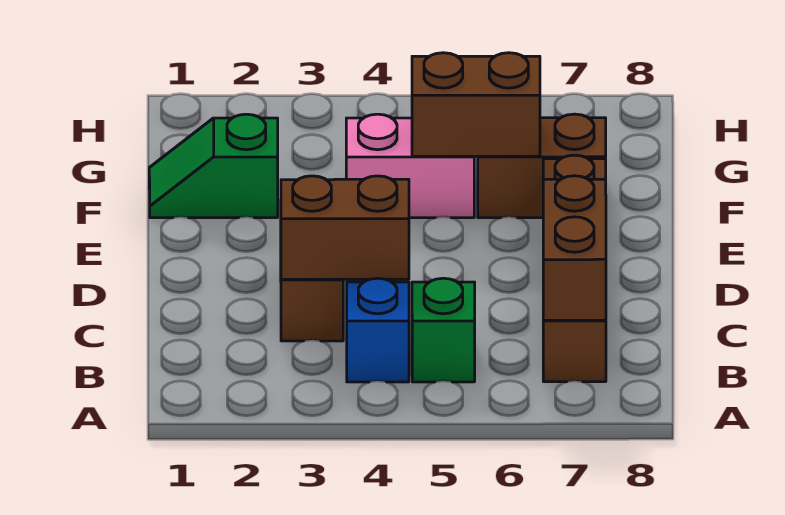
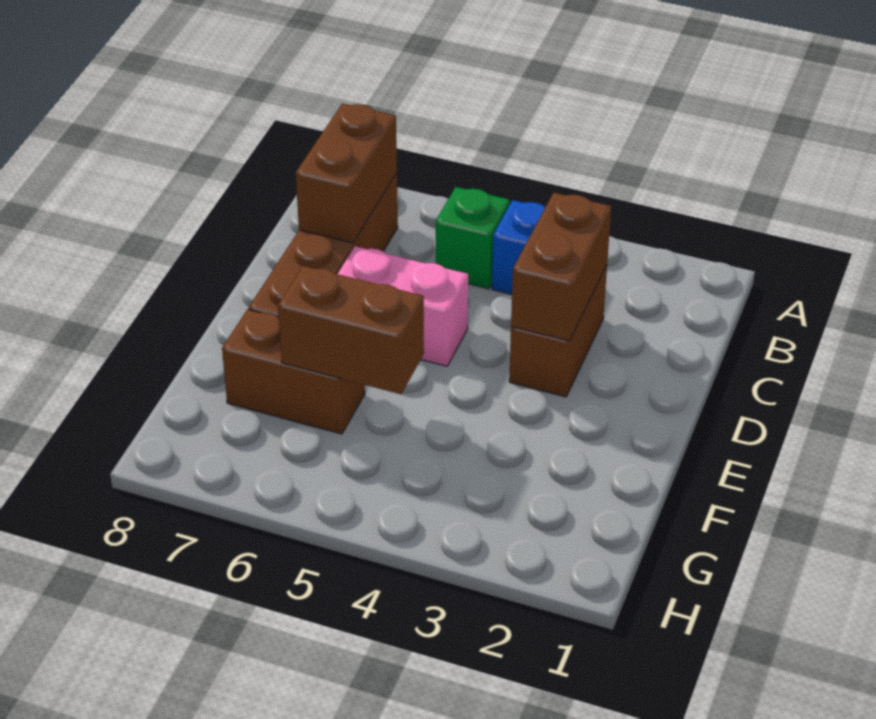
brown 1x2 brick [281,176,409,279] -> brown 1x2 brick turned to [511,193,611,341]
green 1x2 slope [149,114,278,218] -> none
pink 1x2 brick [346,114,474,218] -> pink 1x2 brick moved to [338,246,468,366]

